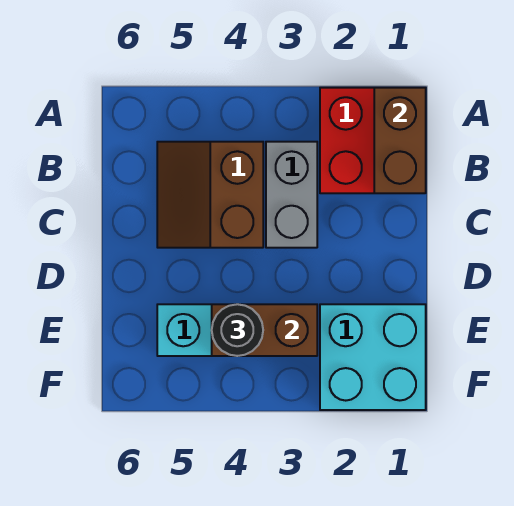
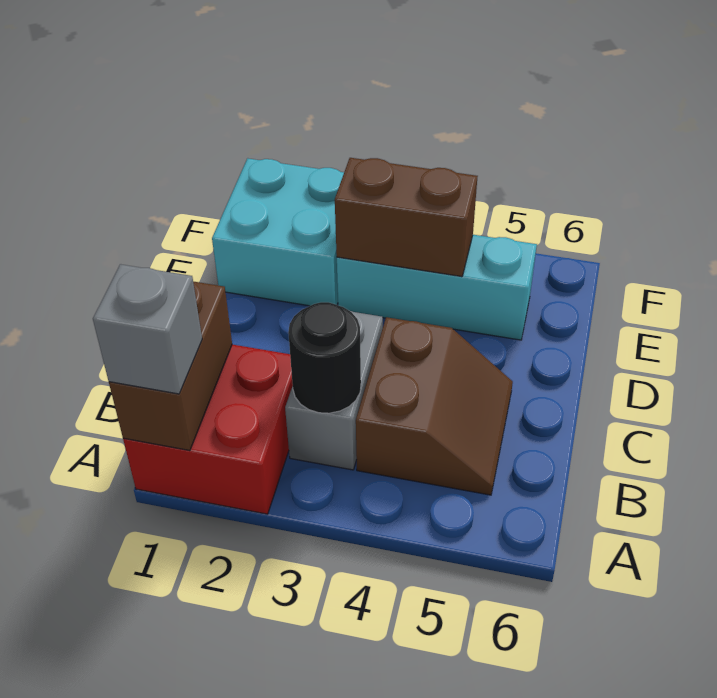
none -> grey 1x1 brick [93,264,202,394]
black 1x1 round brick [212,304,263,356] -> black 1x1 round brick moved to [288,302,361,413]

